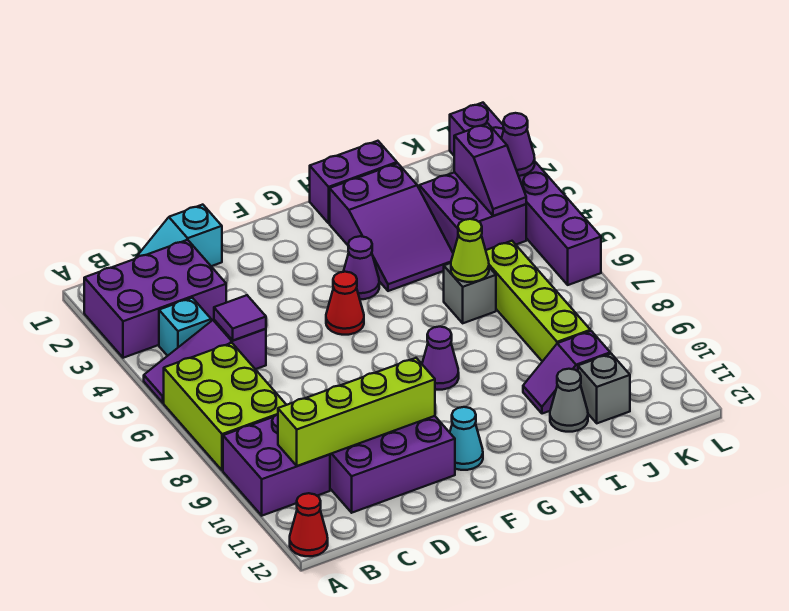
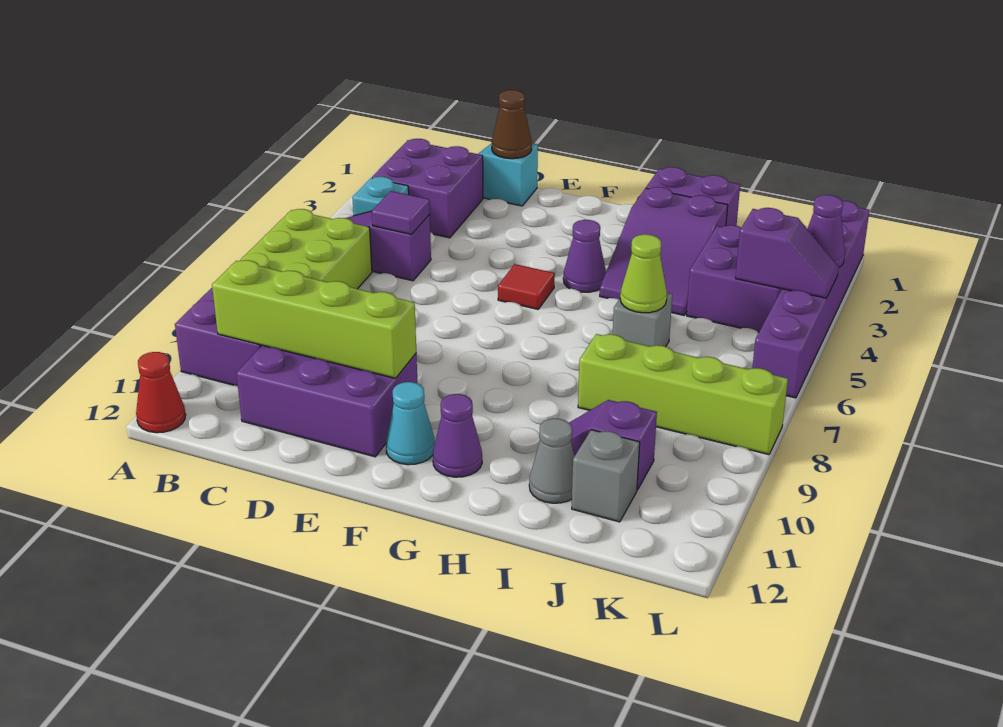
purple 2x3 brick [84,240,226,358] -> purple 2x2 brick [372,139,483,238]
none -> brown 1x1 cone [492,90,532,159]
red 1x1 cone [326,272,364,335] -> red 1x1 tile [498,264,555,309]
purple 1x1 cone [422,327,459,390] -> purple 1x1 cone moved to [433,394,482,477]
lime 1x4 brick [486,241,590,361] -> lime 1x4 brick turned to [578,334,788,455]
purple 1x2 slope [454,123,526,216] -> purple 1x2 slope turned to [736,208,839,298]

